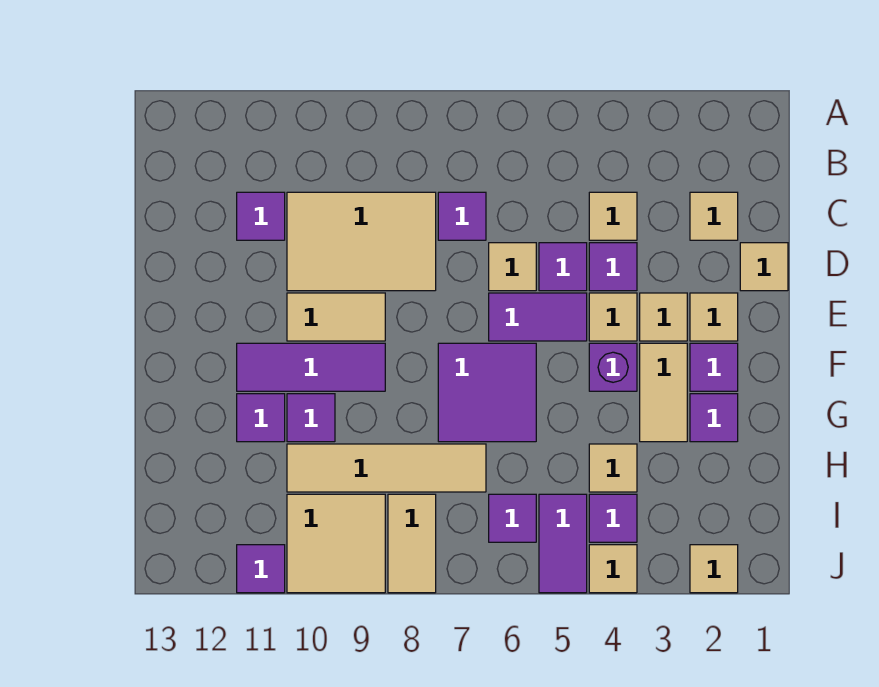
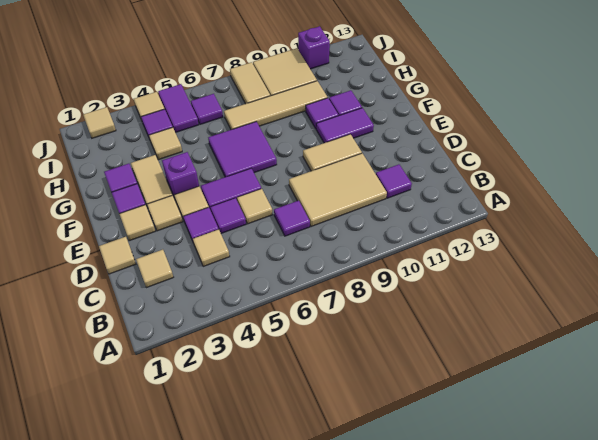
purple 1x3 tile [237,343,385,391] -> purple 1x2 tile [316,108,374,143]
purple 1x1 tile [237,545,285,593] -> purple 1x1 brick [298,26,330,69]

